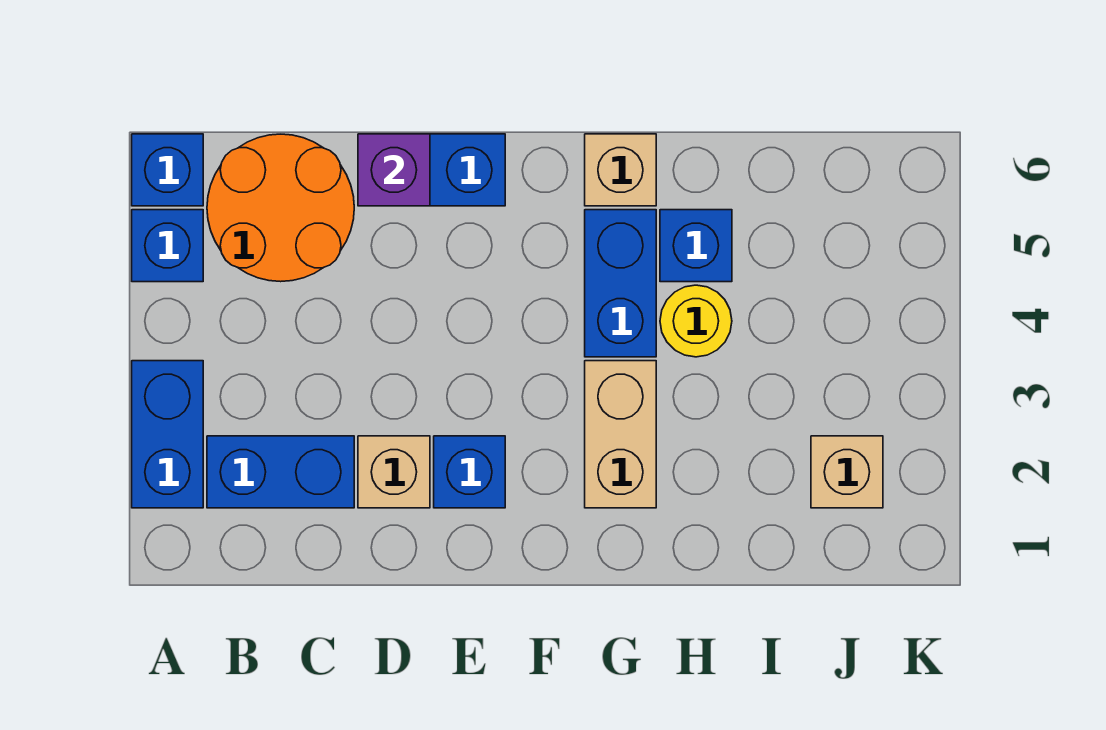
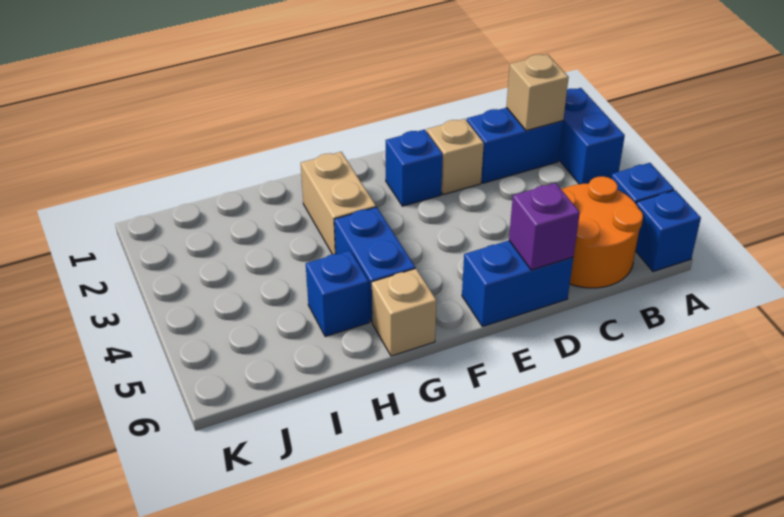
yellow 1x1 round brick [660,285,732,357] -> none
tan 1x1 brick [811,436,883,508] -> tan 1x1 brick moved to [506,54,569,131]

